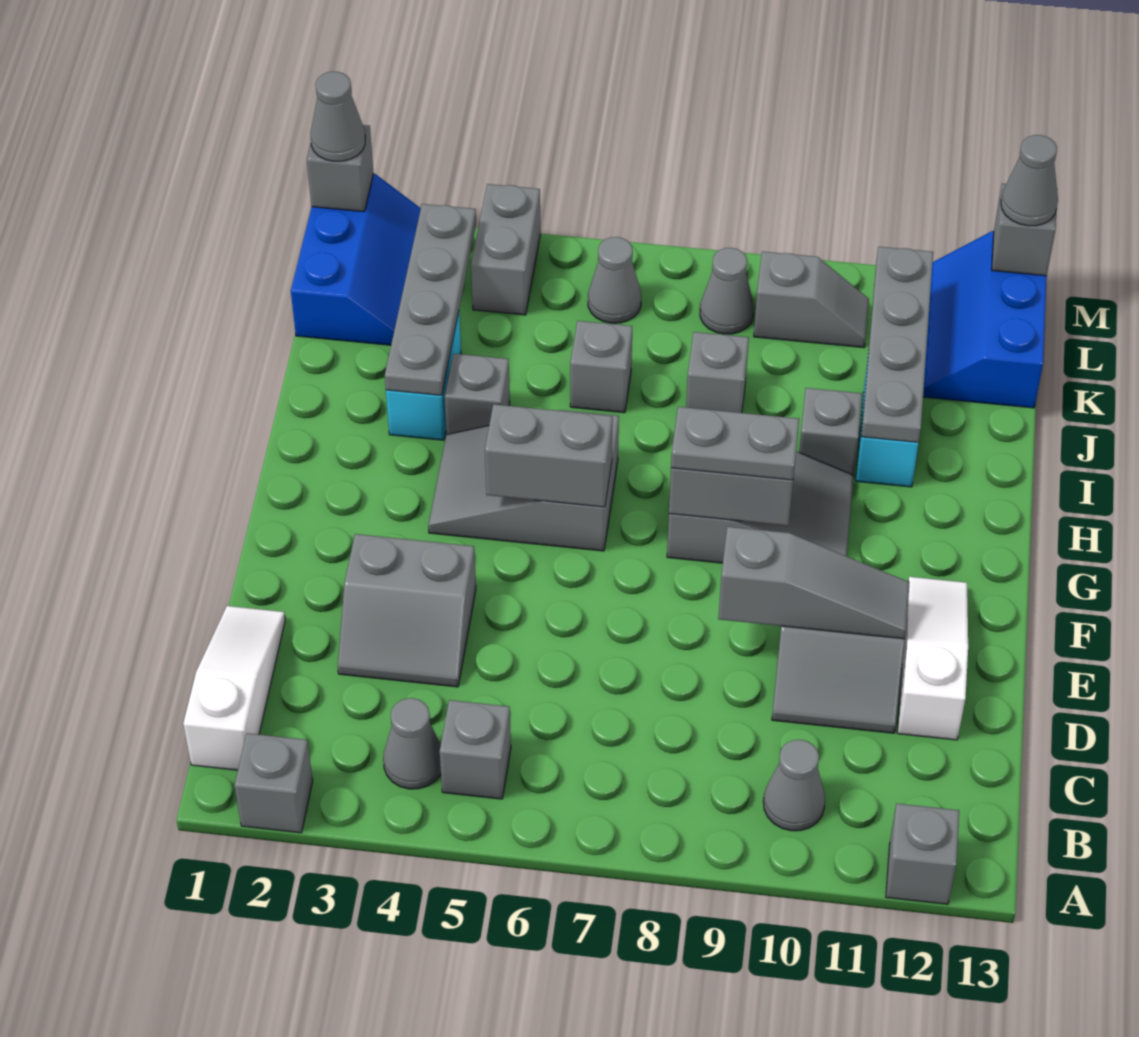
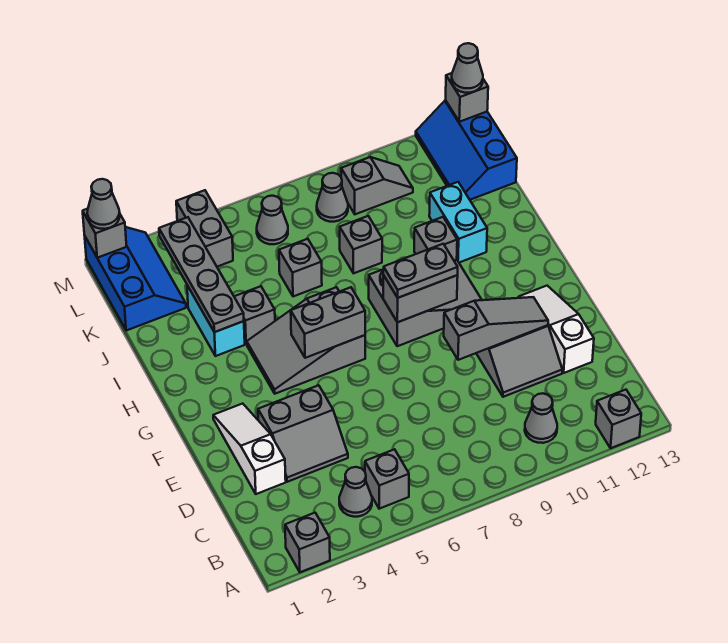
white 1x3 slope [183,606,285,770] -> white 1x3 slope moved to [213,404,286,494]
grey 1x4 plate [861,247,933,443] -> none

